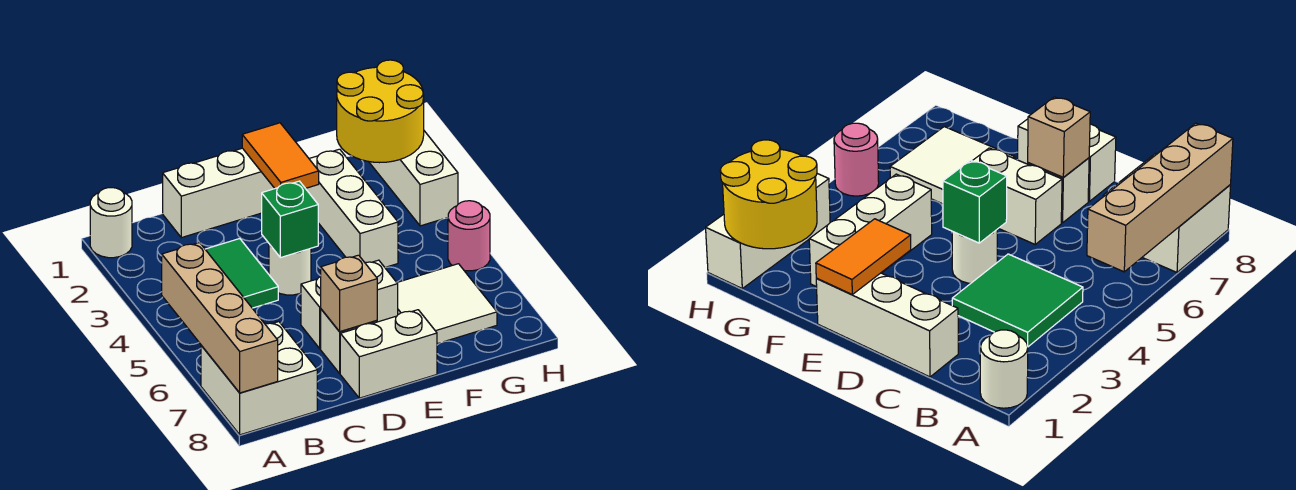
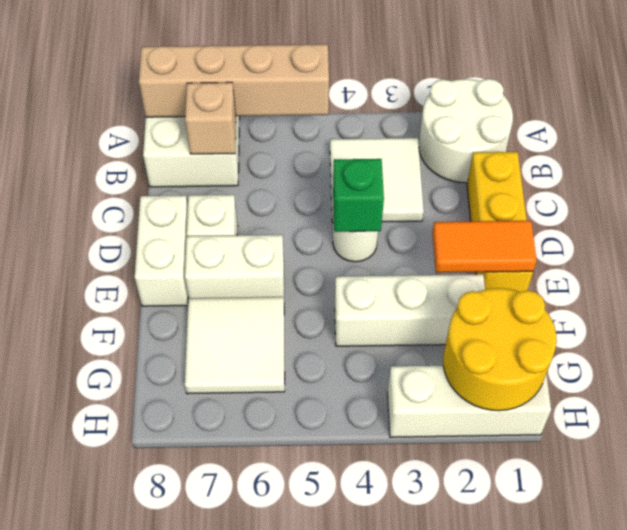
white 1x1 round brick [90,188,132,258] -> white 2x2 round brick [419,79,513,183]
green 2x2 tile [205,239,278,308] -> white 2x2 tile [330,138,424,222]
white 1x3 brick [163,148,275,238] -> yellow 1x3 brick [467,152,533,292]
white 1x2 brick [301,260,398,349] -> white 1x2 brick turned to [185,235,284,298]
tan 1x1 brick [321,255,377,332] -> tan 1x1 brick moved to [185,82,236,154]
pink 1x1 round brick [448,201,490,271] -> none

